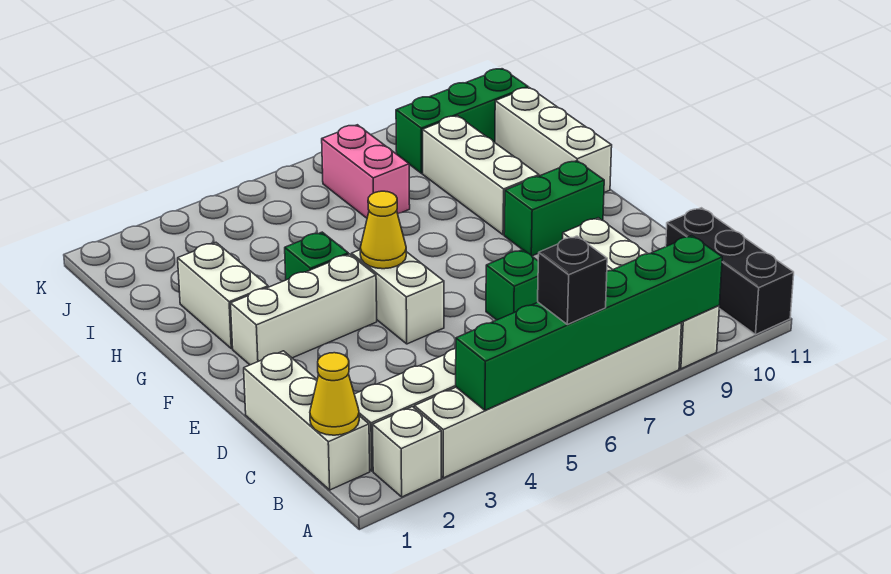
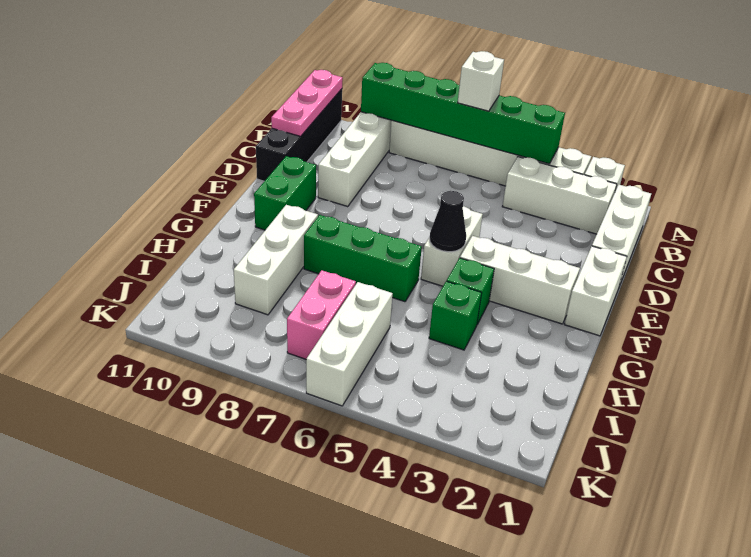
black 1x1 brick [538,236,607,325] -> white 1x1 brick [458,51,504,111]
black 1x3 brick [666,208,794,335] -> black 1x4 brick [256,89,342,181]
none -> pink 1x3 plate [271,70,343,136]
yellow 1x1 cone [310,353,359,435] -> none
green 1x1 brick [486,250,538,320] -> green 1x1 brick moved to [429,281,482,350]
yellow 1x1 cone [360,191,406,269] -> black 1x1 cone [430,191,466,252]
green 1x2 brick [504,161,604,256] -> green 1x2 brick turned to [254,156,316,230]
white 1x2 brick [178,243,268,349] -> white 1x2 brick moved to [565,246,627,336]
white 1x3 brick [495,88,612,193] -> white 1x3 brick moved to [306,282,393,406]
green 1x3 brick [396,69,528,173] -> green 1x3 brick moved to [304,215,422,302]

